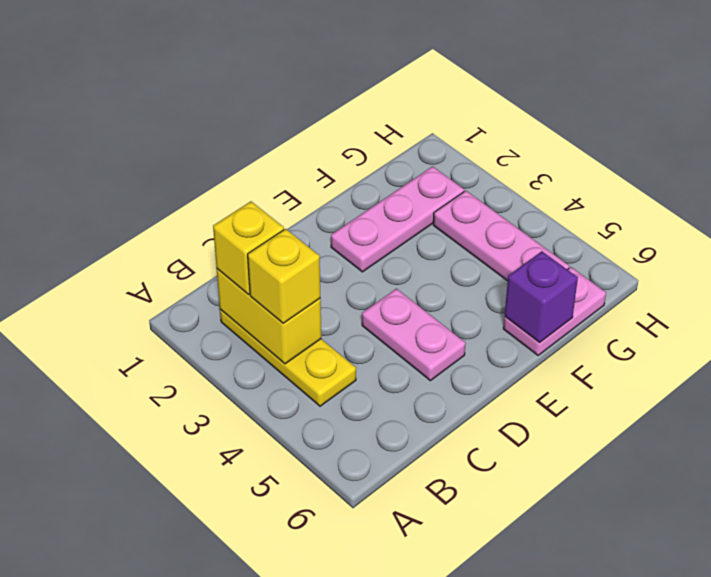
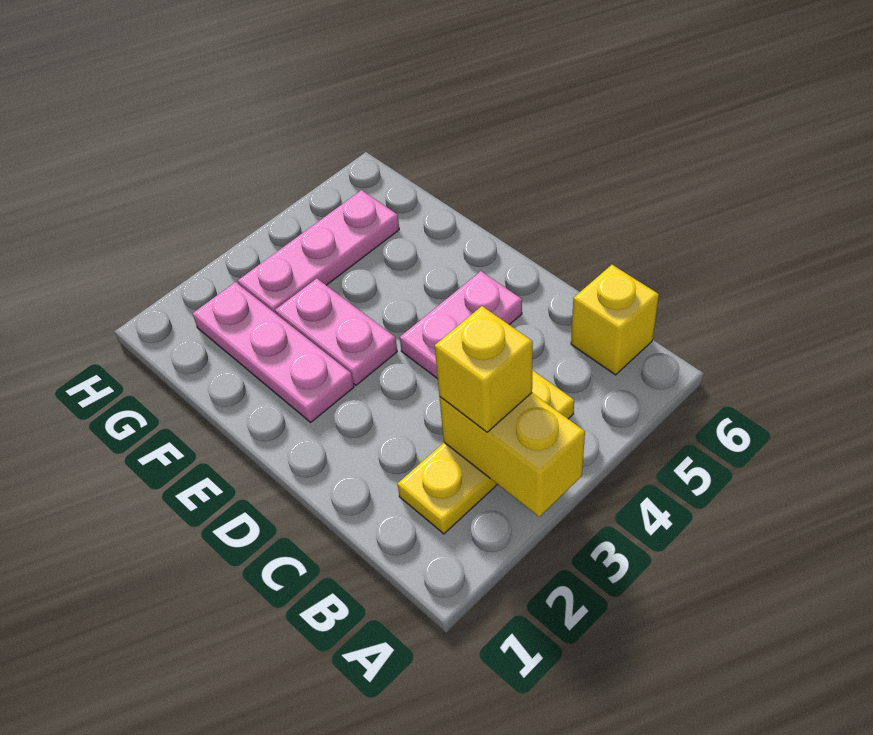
yellow 1x2 brick [217,269,321,364] -> yellow 1x2 brick turned to [440,393,585,517]
yellow 1x1 brick [213,201,284,295] -> yellow 1x1 brick moved to [571,265,659,375]
pink 1x2 plate [503,267,606,355] -> pink 1x2 plate moved to [275,279,397,385]
purple 1x1 brick [505,251,578,342] -> none

